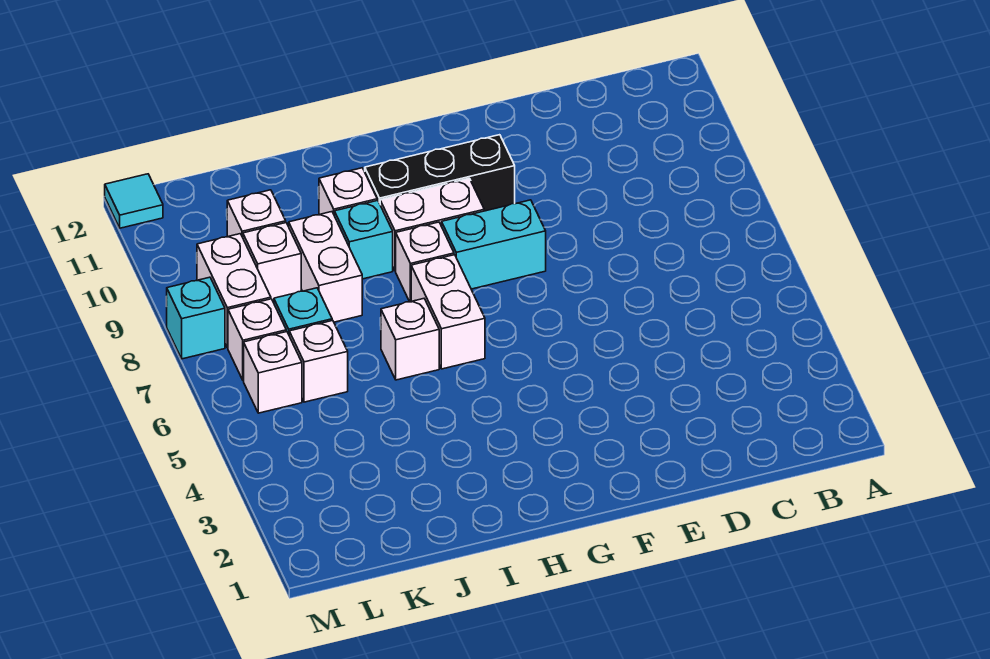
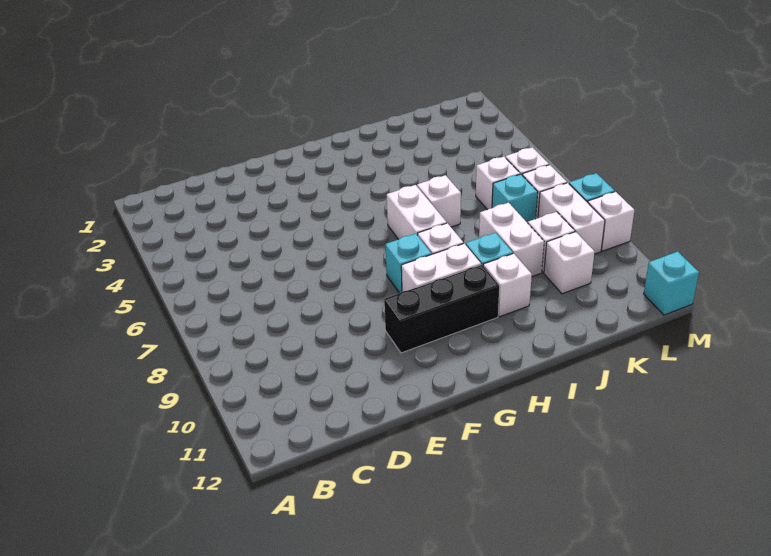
cyan 1x2 brick [442,200,546,289] -> cyan 1x1 brick [386,234,432,293]
none -> white 1x1 brick [588,192,634,251]
cyan 1x1 tile [105,174,163,228] -> cyan 1x1 brick [644,252,699,315]

